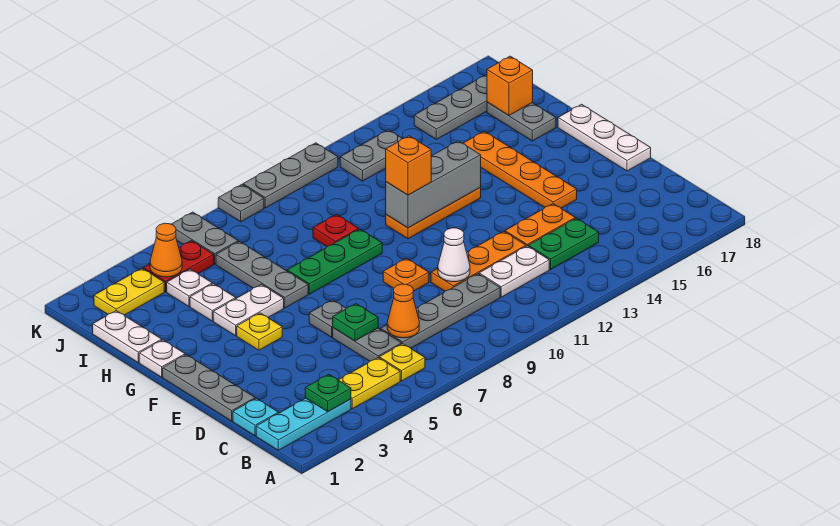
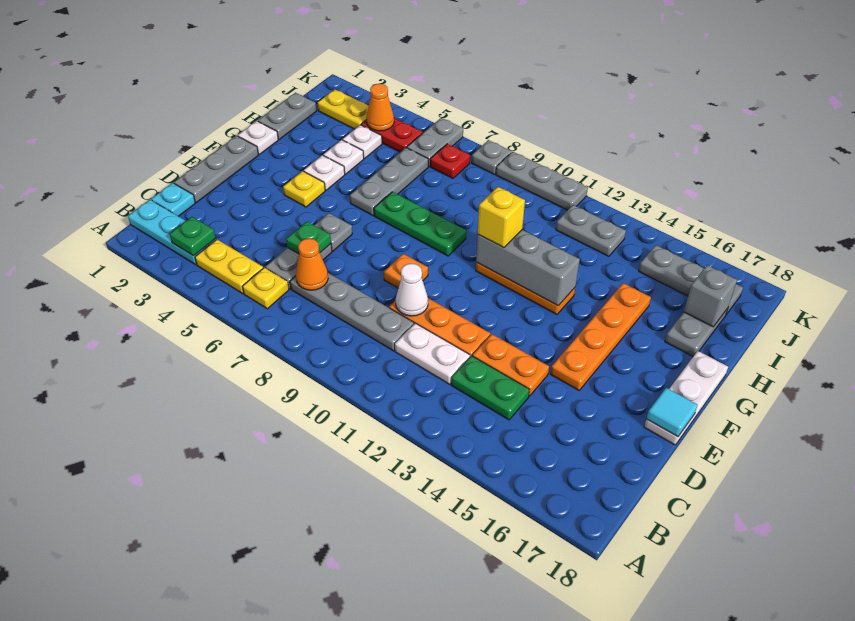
none -> cyan 1x1 tile [646,388,697,437]
white 1x2 plate [213,285,284,336] -> white 1x1 plate [304,155,345,190]
orange 1x1 brick [386,136,431,195] -> yellow 1x1 brick [478,187,525,248]
white 1x2 plate [93,311,162,363] -> grey 1x2 plate [258,93,316,139]
red 1x1 plate [313,214,359,246] -> red 1x1 plate moved to [430,144,470,178]
orange 1x1 brick [487,56,533,115] -> grey 1x1 brick [684,265,737,327]

